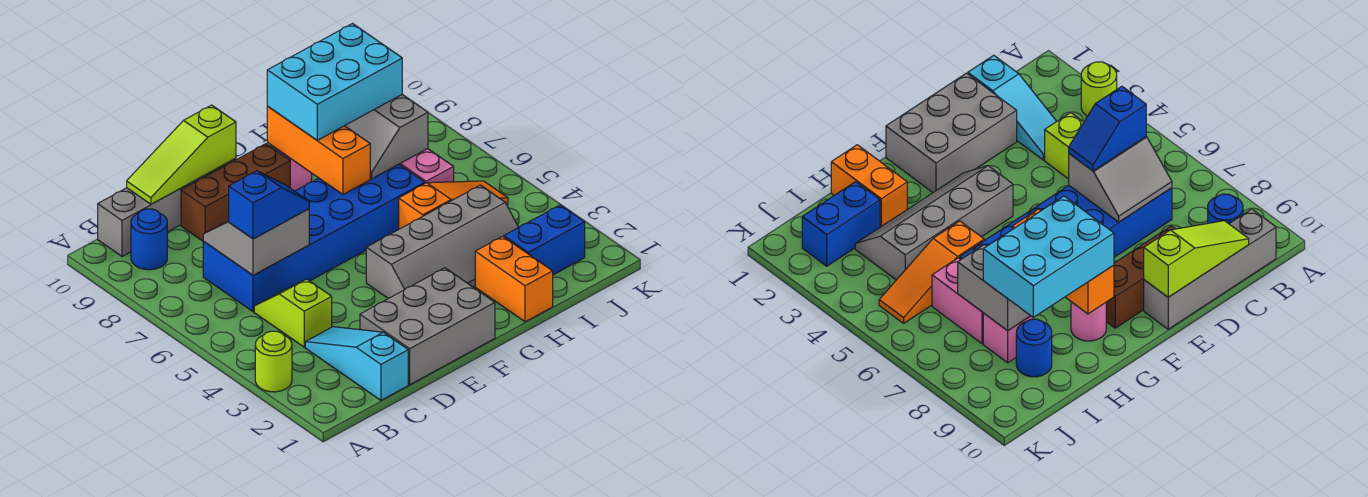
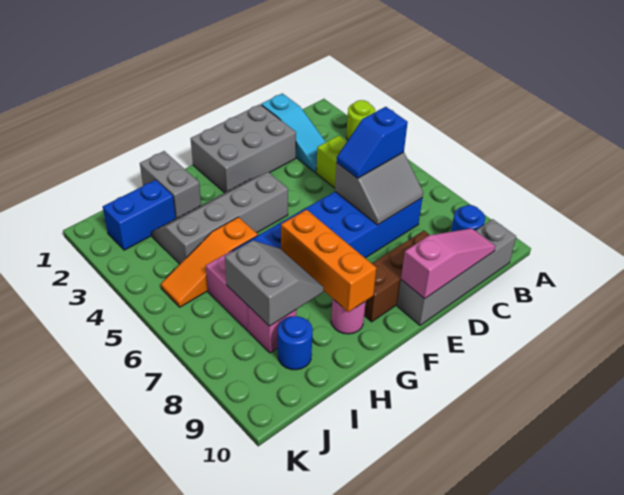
lime 1x3 slope [127,105,236,204] -> pink 1x3 slope [401,228,496,299]
cyan 2x3 brick [267,24,402,140] -> none
orange 1x2 brick [475,236,553,322] -> grey 1x2 brick [140,151,201,219]

